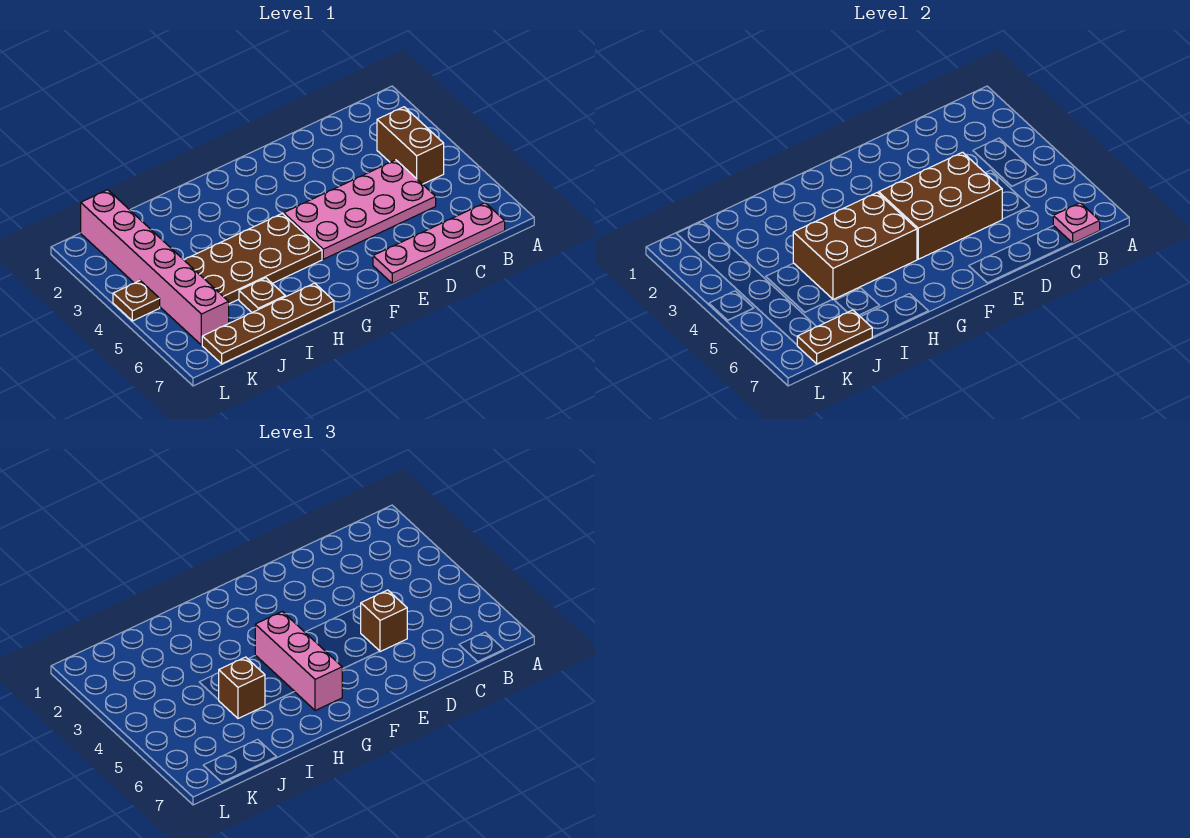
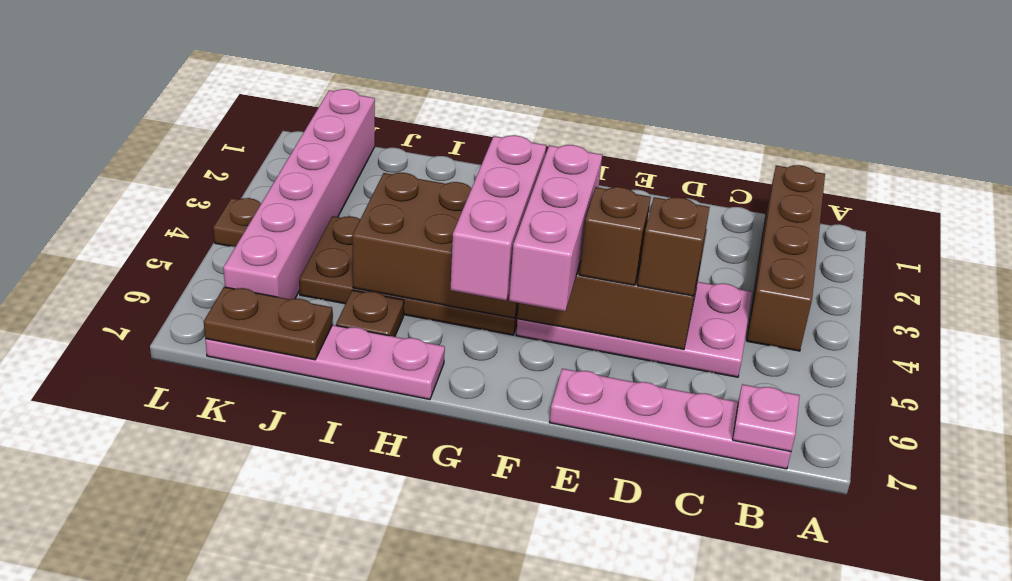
brown 1x2 brick [377,107,444,184] -> brown 1x4 brick [747,165,825,351]
none -> pink 1x3 brick [509,145,602,311]
brown 1x4 plate [202,283,334,364] -> pink 1x4 plate [205,325,445,400]
brown 1x1 brick [219,657,265,718] -> brown 1x1 brick moved to [579,187,651,285]

